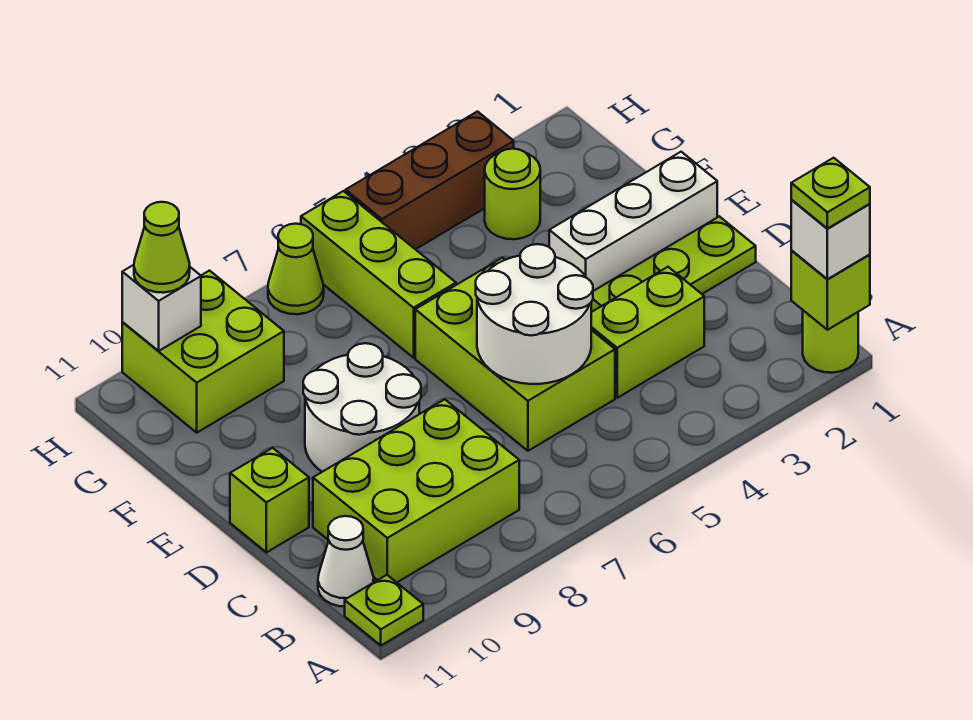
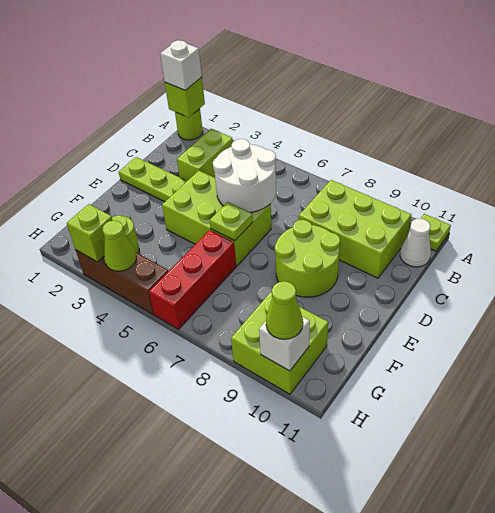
lime 1x1 plate [791,158,870,229] -> lime 1x1 plate moved to [210,202,253,241]
lime 1x2 brick [591,267,704,398] -> lime 1x2 brick turned to [177,129,233,181]
lime 2x3 brick [415,258,615,451] -> lime 2x3 brick turned to [162,171,271,266]
white 2x2 round brick [303,343,421,472] -> lime 2x2 round brick [275,220,340,297]
lime 1x1 brick [230,448,309,552] -> lime 1x1 brick moved to [67,204,113,262]
white 1x3 brick [549,152,717,291] -> none
lime 1x3 brick [301,191,456,358] -> red 1x3 brick [149,230,236,329]
lime 1x1 cone [268,224,324,314] -> lime 1x1 cone moved to [103,220,136,271]

